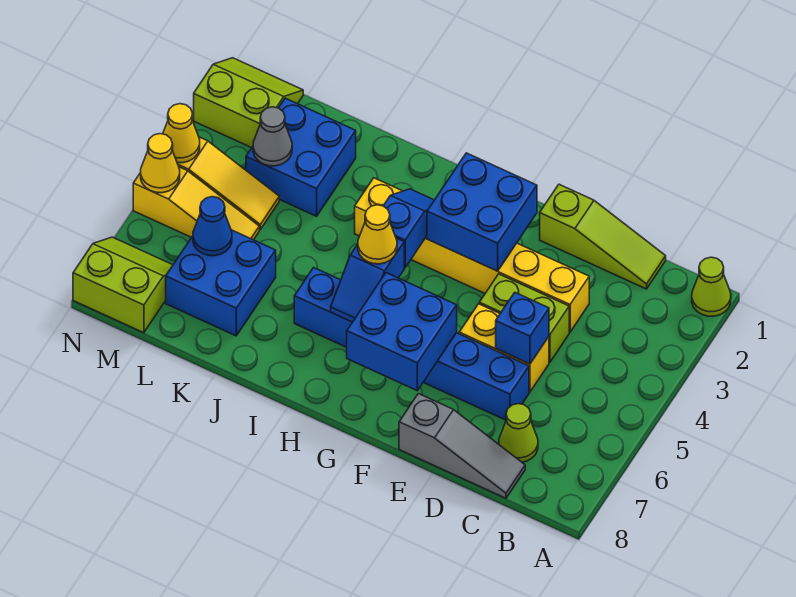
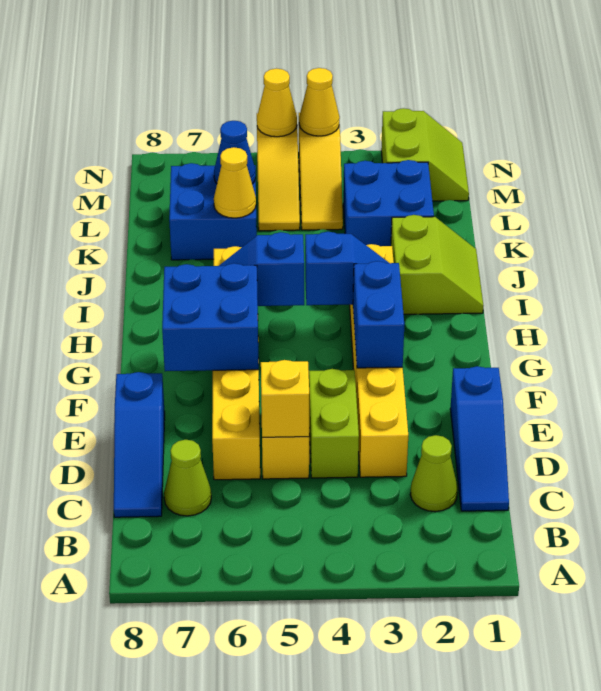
lime 1x1 cone [692,257,731,316] -> lime 1x1 cone moved to [410,435,458,512]
lime 1x3 slope [540,184,666,289] -> blue 1x3 slope [450,366,509,511]
grey 1x3 slope [399,394,525,498] -> blue 1x3 slope [114,372,165,517]
blue 1x1 brick [496,293,549,364] -> yellow 1x1 brick [261,360,309,437]
blue 1x6 brick [294,268,529,420] -> yellow 1x6 brick [212,246,260,480]
blue 2x2 brick [427,153,537,271] -> blue 1x2 brick [353,261,404,368]
yellow 1x1 cone [358,205,397,264] -> yellow 1x1 cone moved to [214,147,256,218]
grey 1x1 cone [253,107,292,166] -> none
lime 2x2 slope [73,237,173,333] -> lime 2x2 slope moved to [391,215,483,314]

